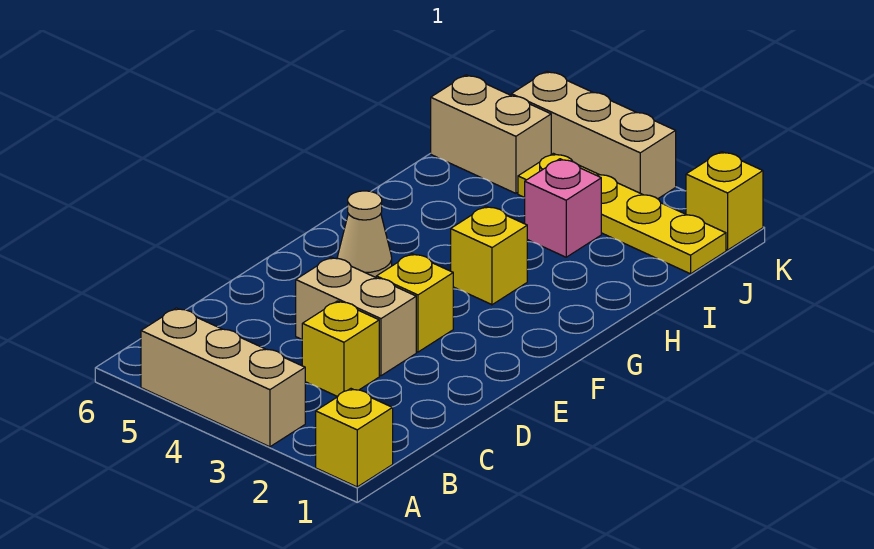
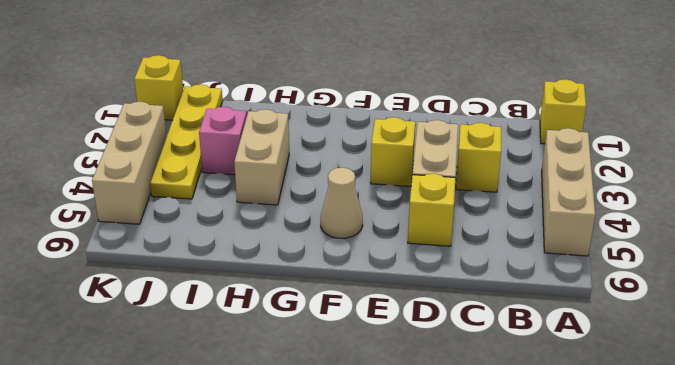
yellow 1x1 brick [451,206,527,305] -> yellow 1x1 brick moved to [408,174,455,246]
tan 1x2 brick [431,75,551,193] -> tan 1x2 brick moved to [234,109,289,205]

